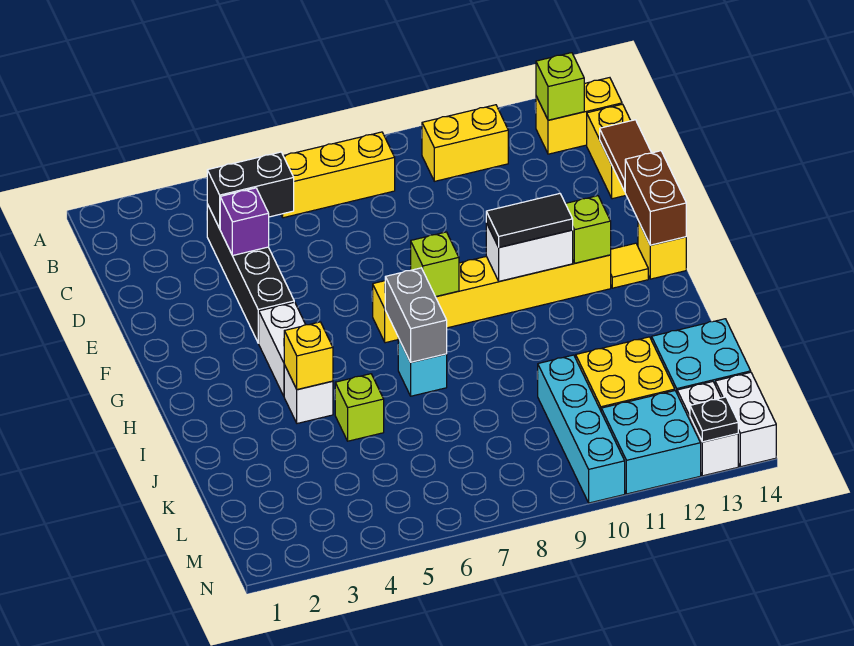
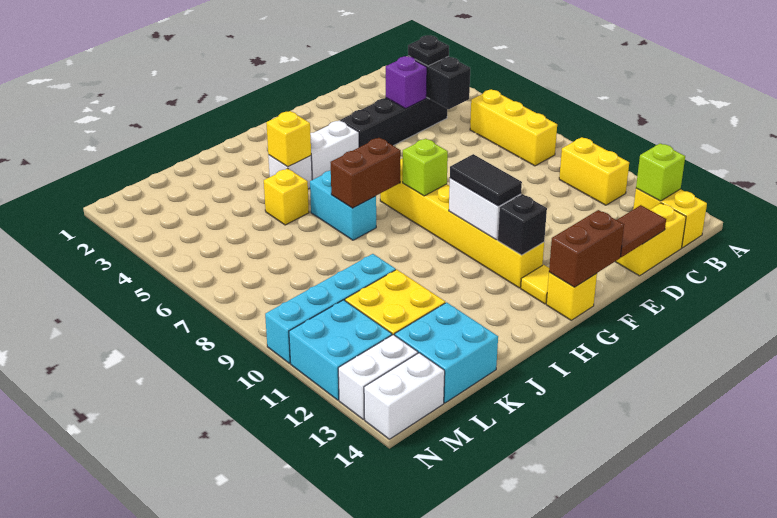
lime 1x1 brick [565,196,611,263] -> black 1x1 brick [498,194,547,255]
grey 1x2 brick [385,268,447,362] -> brown 1x2 brick [330,138,401,208]
cyan 1x1 brick [398,338,447,396] -> cyan 1x2 brick [310,171,376,240]
lime 1x1 brick [335,374,384,441] -> yellow 1x1 brick [264,169,309,225]
black 1x1 plate [690,397,738,442] -> black 1x1 plate moved to [408,35,449,66]

